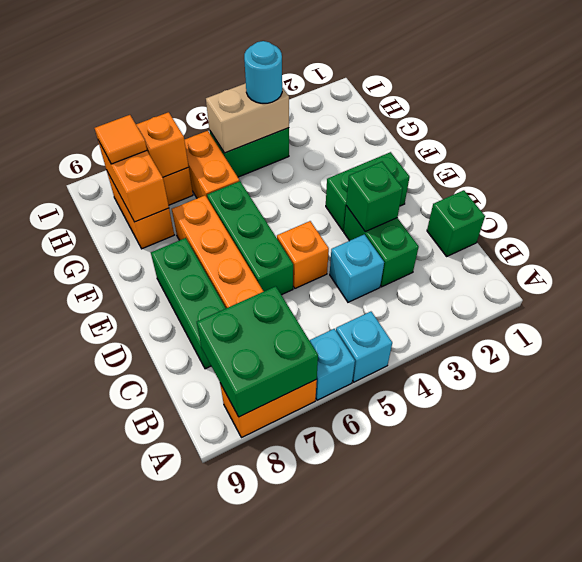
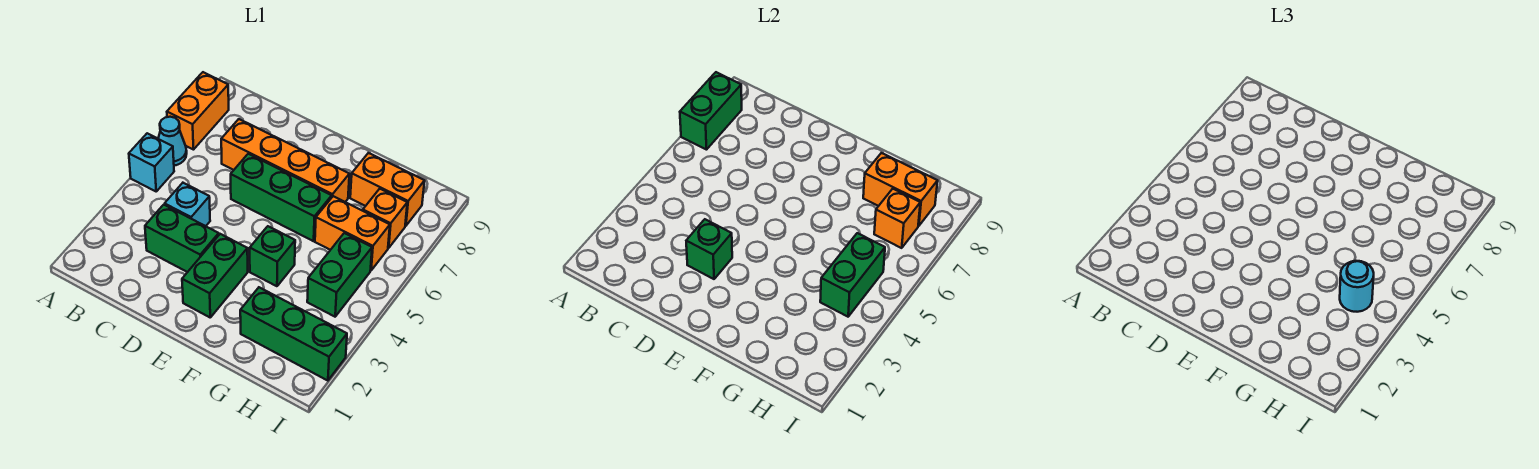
cyan 1x1 brick [309,329,355,400] -> cyan 1x1 cone [158,117,187,166]
green 2x2 brick [197,286,318,417] -> green 1x2 brick [680,72,742,150]
green 1x1 brick [427,190,485,256] -> green 1x1 brick moved to [250,226,295,286]
green 1x3 brick [151,238,226,369] -> green 1x3 brick moved to [240,287,347,381]
orange 1x1 brick [277,221,329,288] -> none
tan 1x2 brick [206,83,289,153] -> green 1x2 brick [820,233,885,317]
orange 1x1 tile [95,115,147,164] -> none

